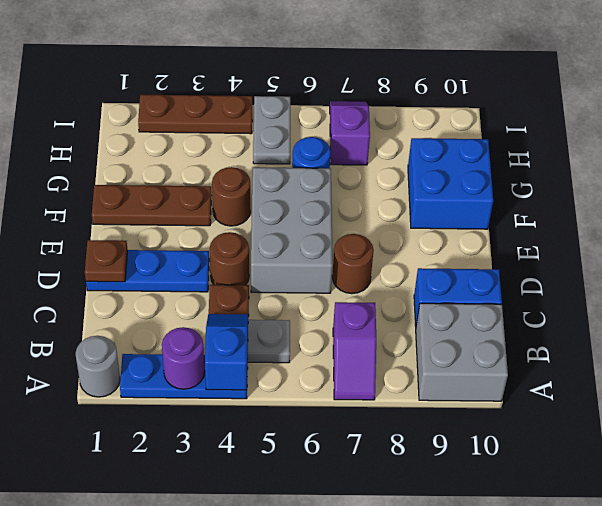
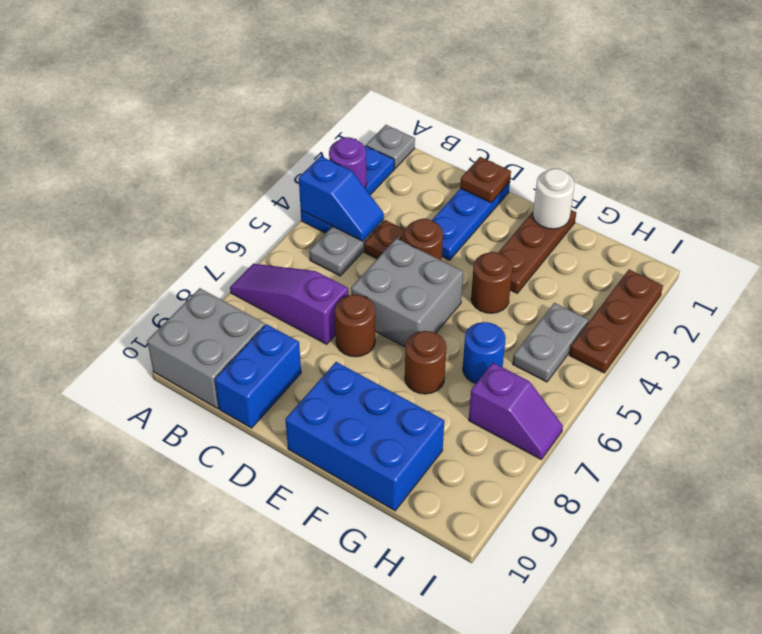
grey 1x1 round brick [76,336,120,397] -> grey 1x1 plate [366,125,415,168]
purple 1x2 slope [333,302,376,400] -> purple 1x3 slope [230,264,349,344]
grey 2x3 brick [251,167,332,293] -> grey 2x2 brick [351,238,463,347]
none -> white 1x1 round brick [533,168,574,229]
none -> brown 1x1 round brick [405,331,446,394]
blue 2x2 brick [408,138,493,229] -> blue 2x3 brick [285,362,444,511]
grey 1x2 plate [253,96,290,164] -> grey 1x2 plate turned to [513,303,588,382]

